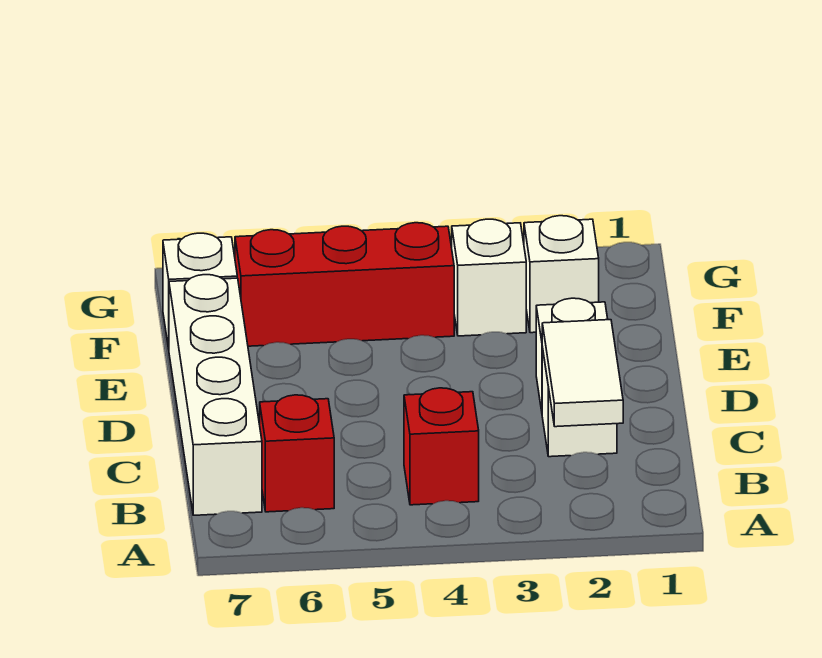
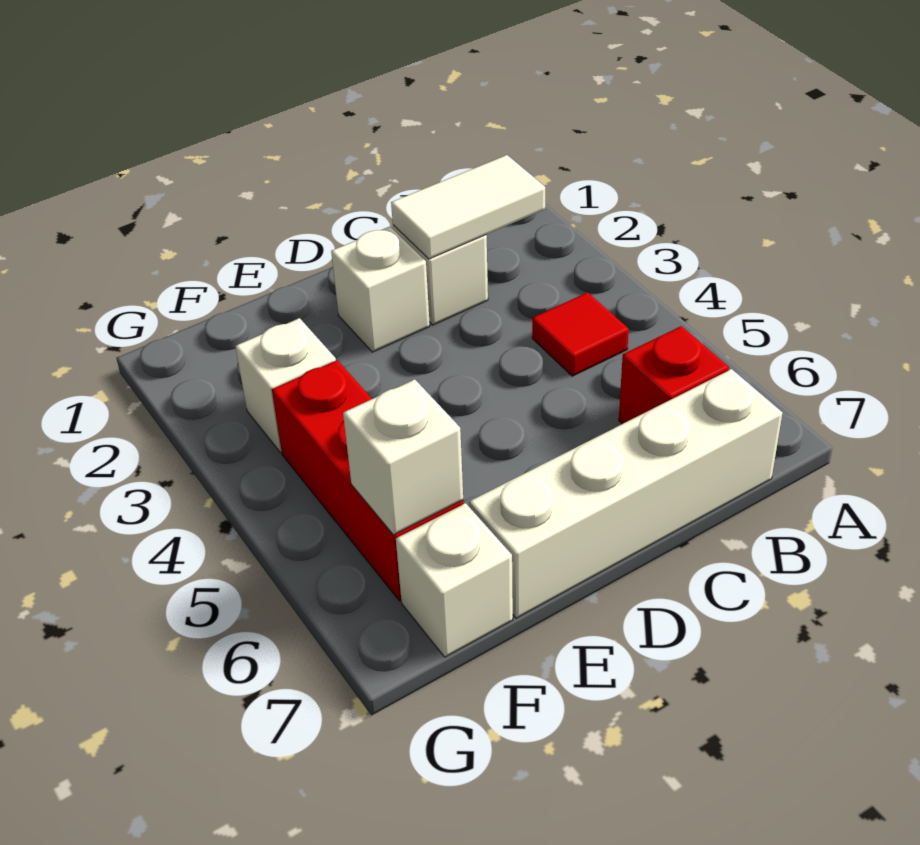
red 1x1 brick [404,388,479,505] -> red 1x1 tile [532,292,629,376]
white 1x1 brick [524,216,599,333] -> white 1x1 brick moved to [343,379,463,535]

